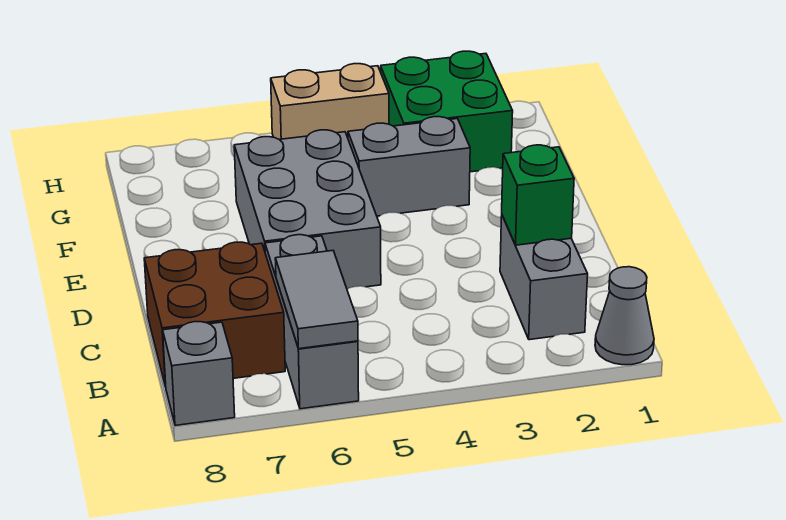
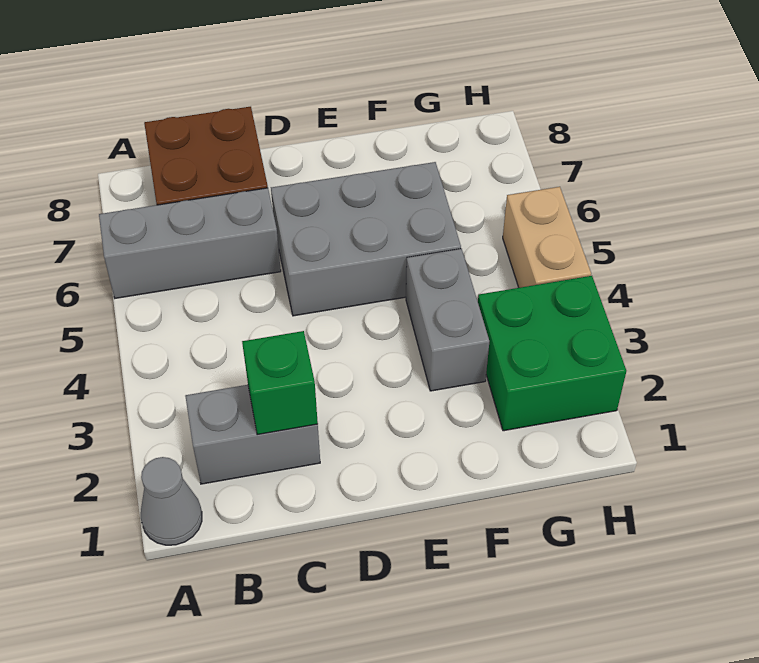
grey 1x2 tile [275,251,358,349] -> none
grey 1x1 brick [163,322,235,426] -> none

